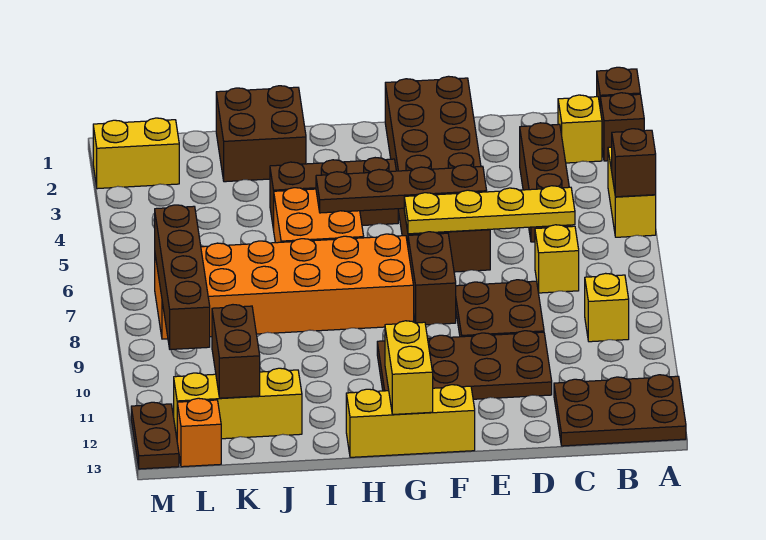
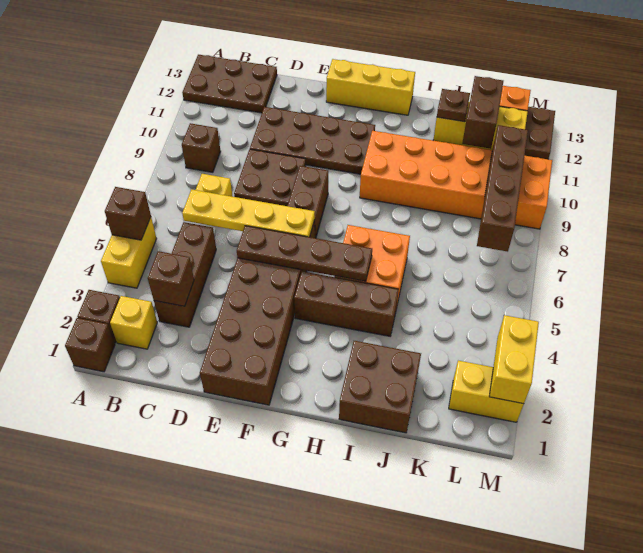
yellow 1x1 brick [585,273,629,342] -> brown 1x1 brick [182,123,221,172]
none -> brown 1x1 brick [148,251,194,306]
orange 2x6 brick [155,234,414,339] -> orange 2x6 brick moved to [360,131,552,229]
yellow 1x2 brick [385,321,433,414] -> yellow 1x2 brick moved to [489,315,539,404]
none -> brown 1x1 plate [437,89,470,122]

